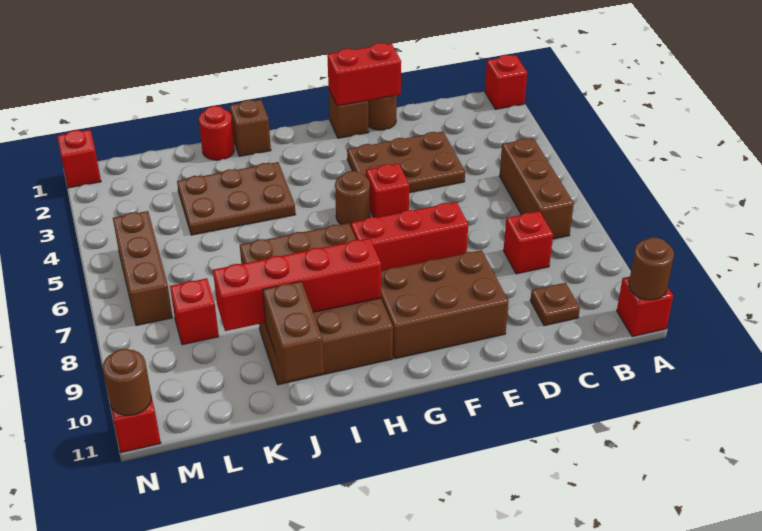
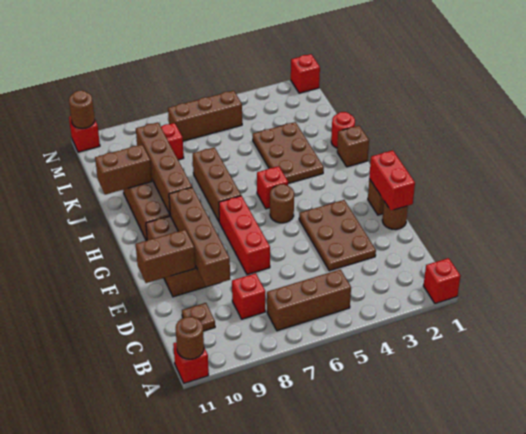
none -> brown 1x4 brick [169,188,230,287]
none -> brown 1x2 brick [136,230,195,283]
red 1x1 brick [366,164,409,218] -> red 1x1 brick moved to [257,166,288,209]
red 1x4 brick [213,238,381,331] -> brown 1x4 brick [136,122,192,214]

